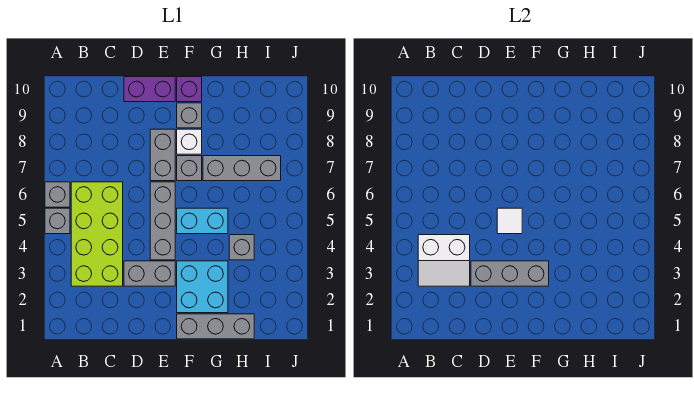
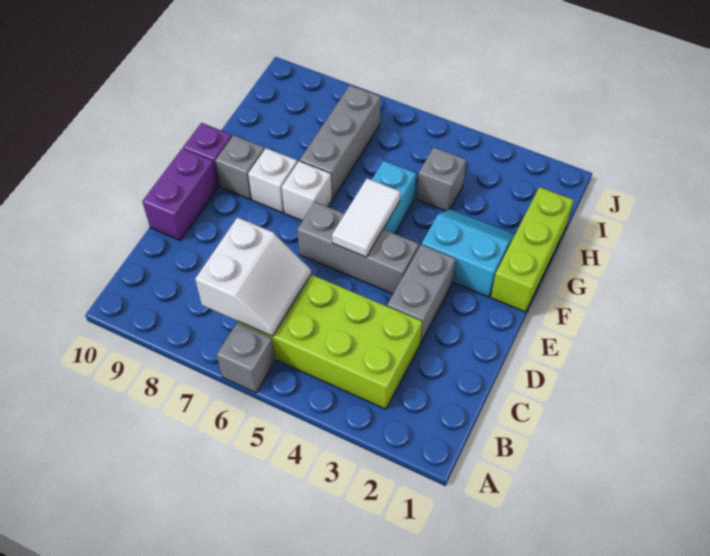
grey 1x1 brick [45,208,70,234] -> none
white 2x2 slope [418,235,470,286] -> white 2x2 slope moved to [195,218,311,336]
grey 1x3 brick [471,261,549,286] -> none
white 1x1 tile [497,208,522,234] -> white 1x2 tile [332,178,400,257]
grey 1x2 brick [150,129,175,181] -> none
grey 1x3 brick [177,314,254,339] -> lime 1x3 brick [491,187,574,312]
cyan 2x2 brick [177,261,228,313] -> cyan 2x2 slope [422,209,515,297]
grey 1x1 brick [177,156,202,181] -> white 1x1 brick [282,161,332,221]

